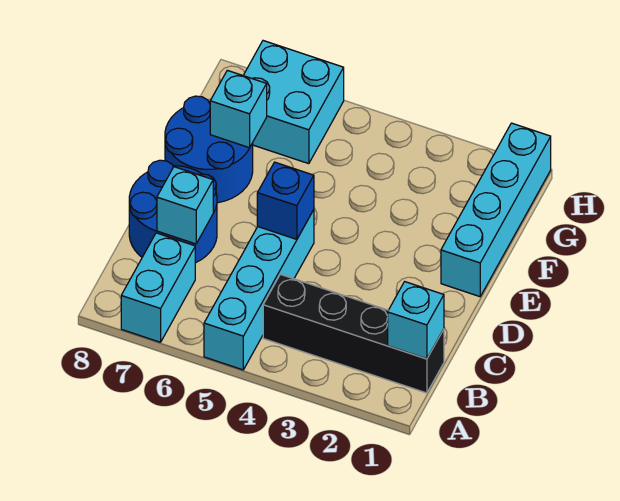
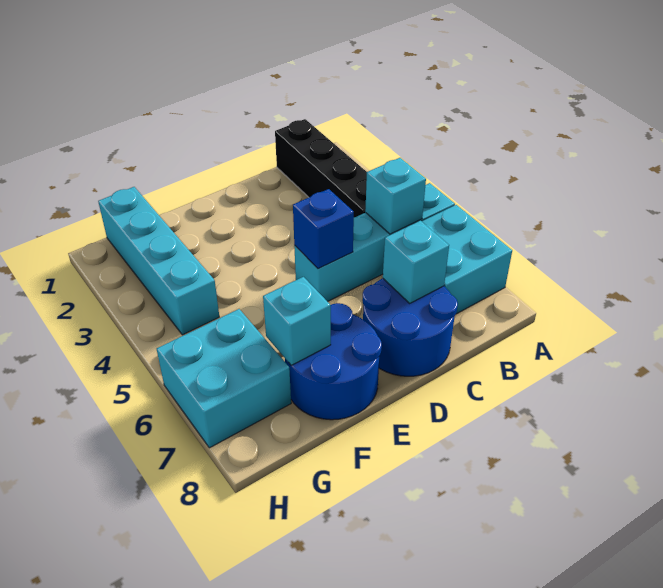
cyan 1x2 brick [121,233,195,342] -> cyan 2x2 brick [422,205,512,314]
cyan 1x1 brick [388,282,444,359] -> cyan 1x1 brick moved to [365,158,426,234]
cyan 1x4 brick [441,123,551,297] -> cyan 1x4 brick turned to [98,187,219,335]

